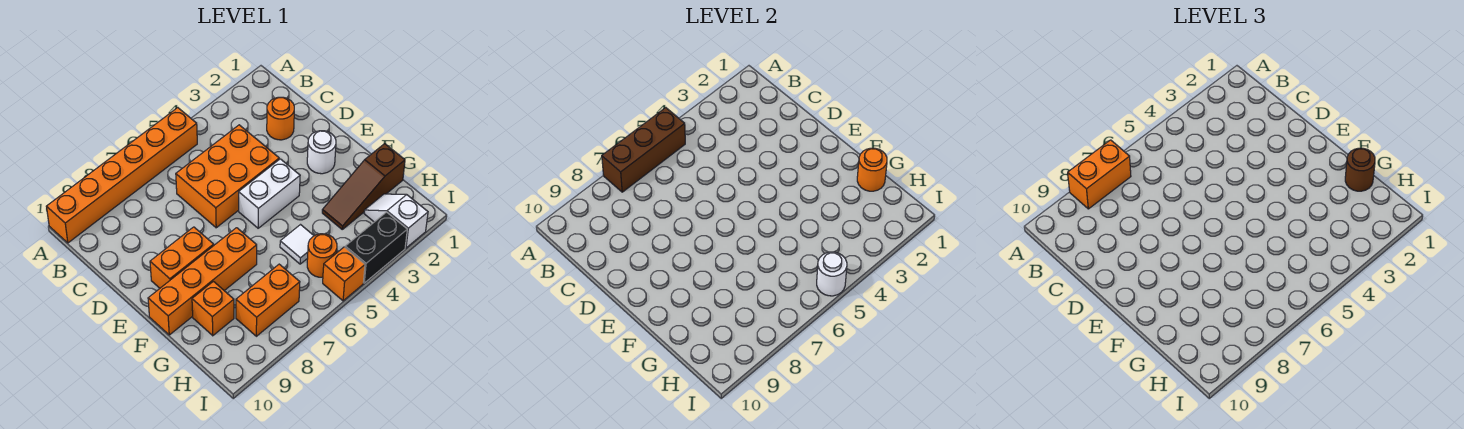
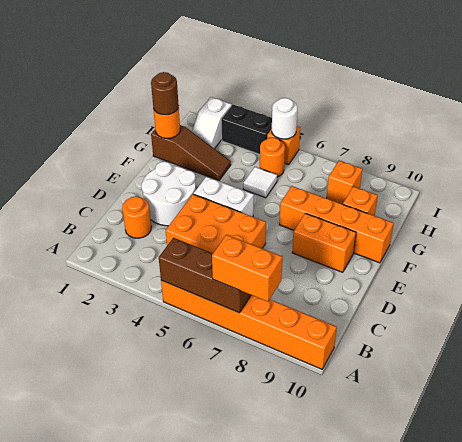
white 1x1 round brick [307,131,336,174] -> white 2x2 round brick [141,162,196,226]
orange 1x2 brick [236,264,300,336] -> orange 1x1 brick [327,161,362,204]

